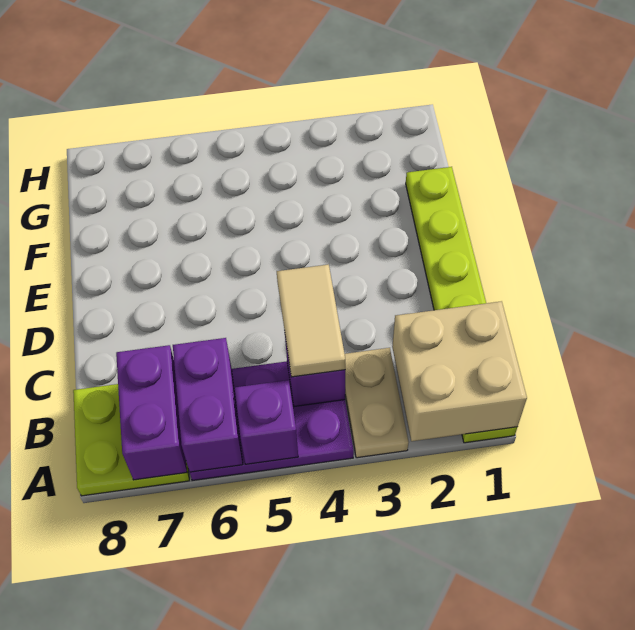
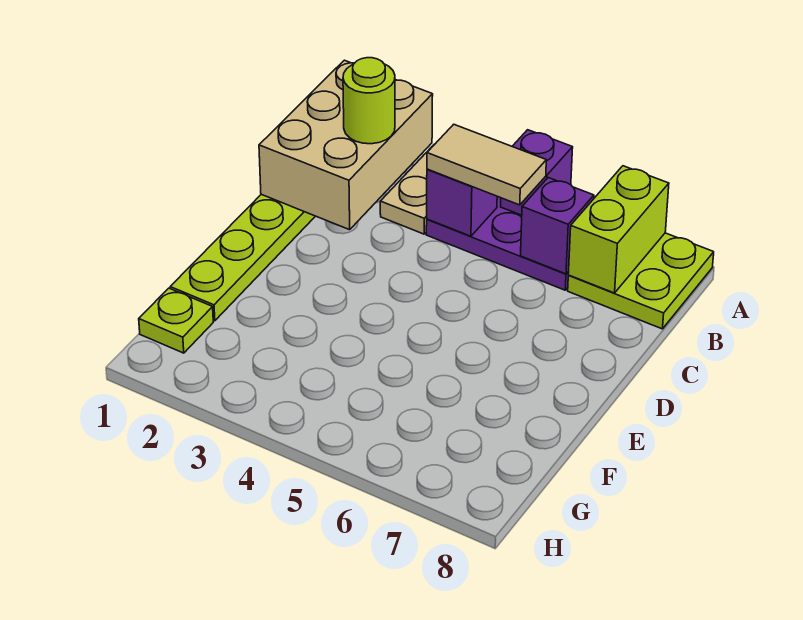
tan 2x2 brick [392,301,527,441] -> tan 2x3 brick [259,60,433,230]
purple 1x2 brick [173,338,243,472] -> purple 1x1 brick [521,178,594,274]
purple 1x2 brick [116,345,187,480] -> lime 1x2 brick [568,166,669,293]
none -> lime 1x1 round brick [343,58,395,144]
tan 1x2 tile [277,264,345,377] -> tan 1x2 tile turned to [427,124,546,205]
none -> lime 1x1 plate [139,288,213,353]

